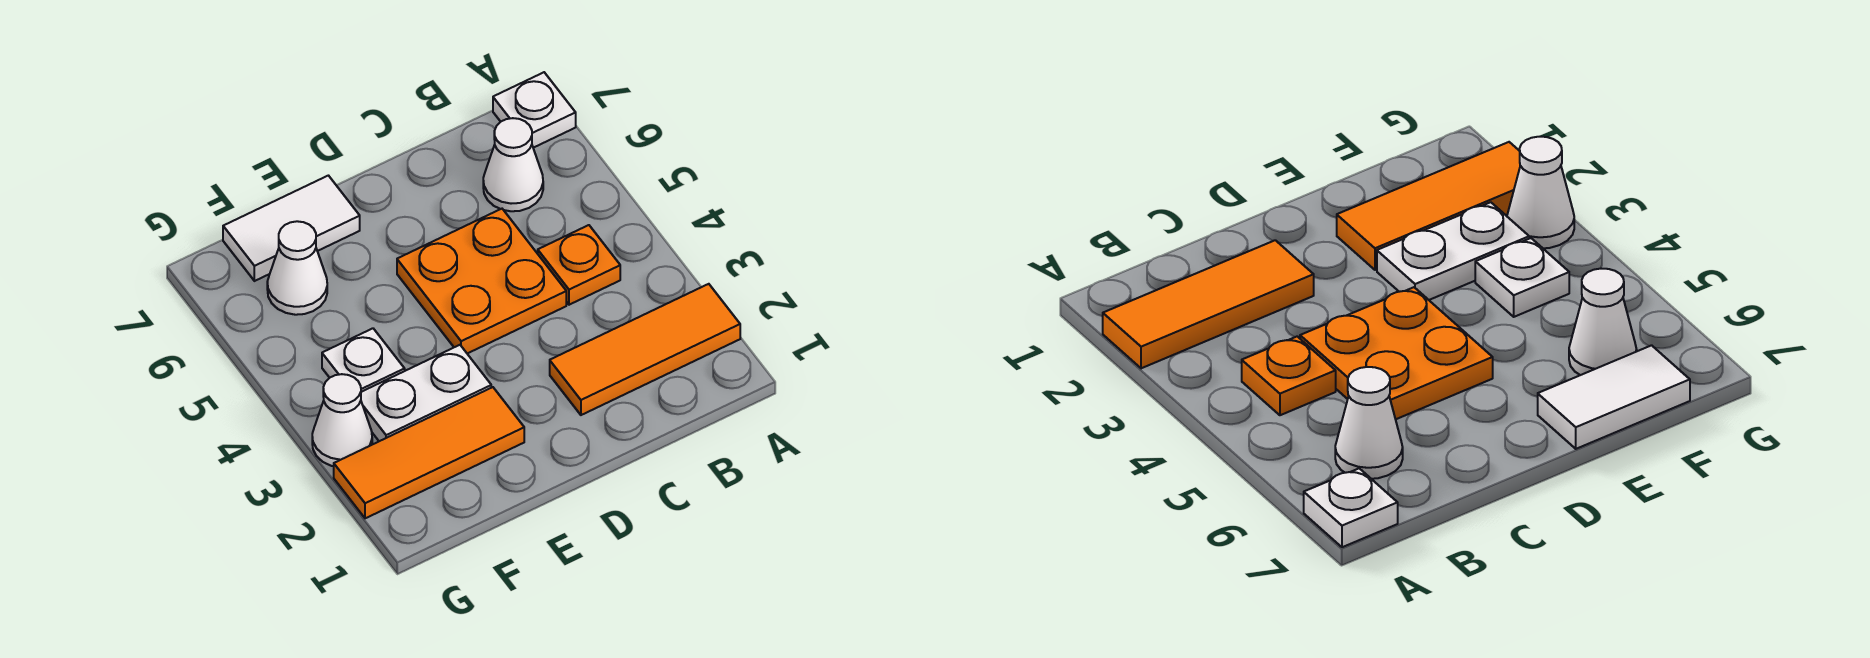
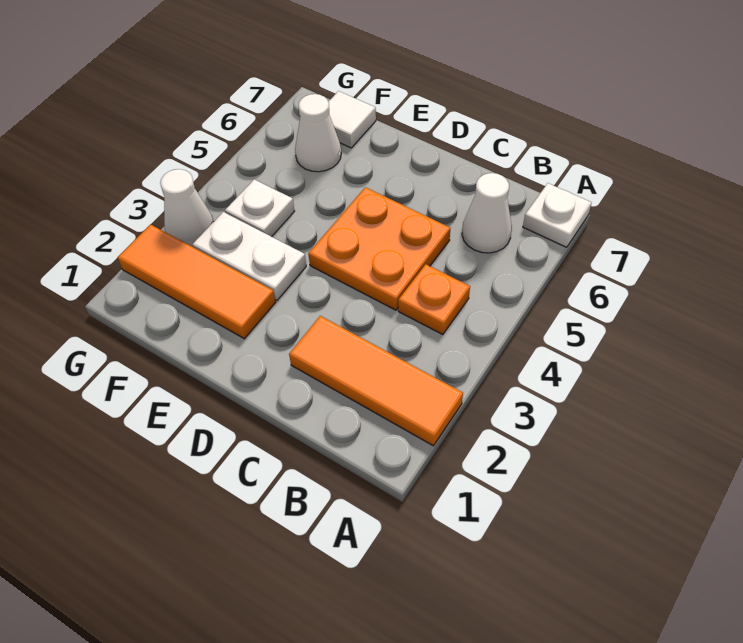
white 1x2 tile [223,176,360,281] -> white 1x1 tile [328,91,376,148]

